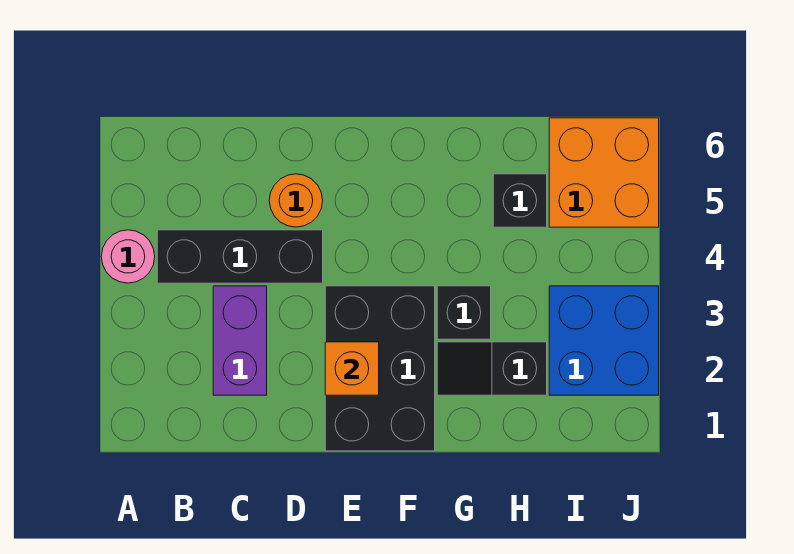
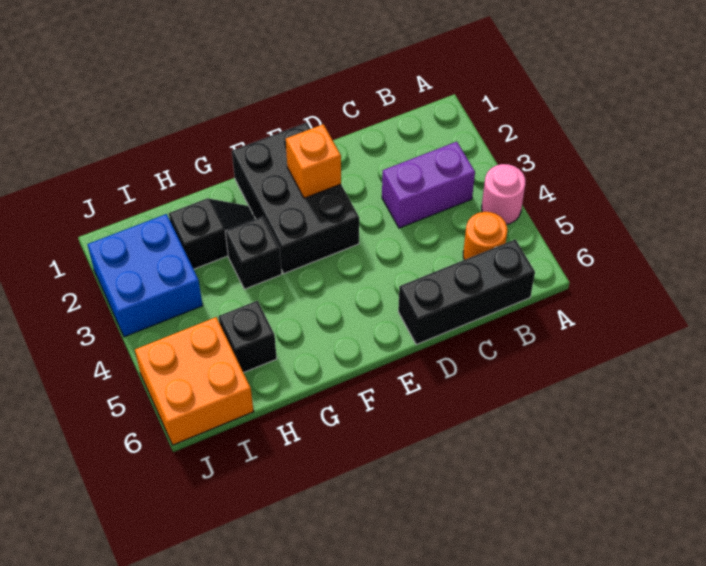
black 1x3 brick [157,230,323,283] -> black 1x3 brick moved to [398,239,535,345]
purple 1x2 brick [213,286,267,395] -> purple 1x2 brick turned to [382,142,475,228]
orange 1x1 round brick [269,174,323,227] -> orange 1x1 round brick moved to [463,212,507,260]

